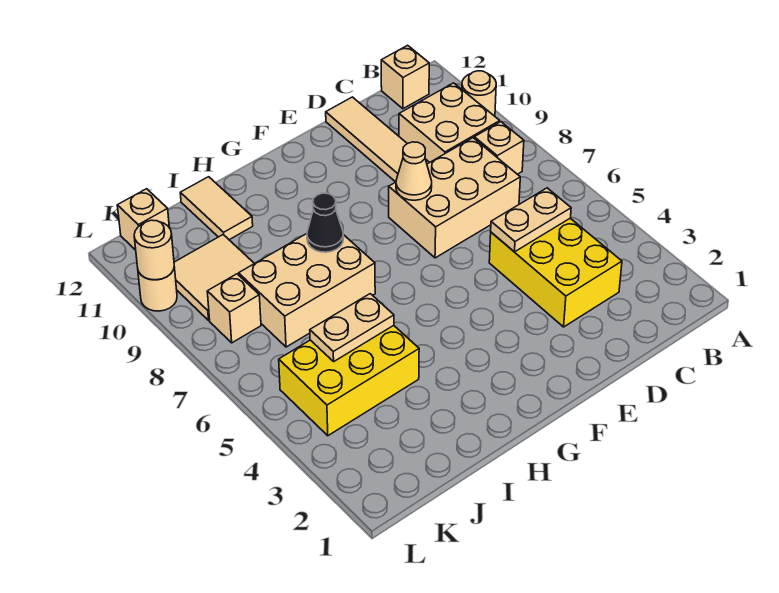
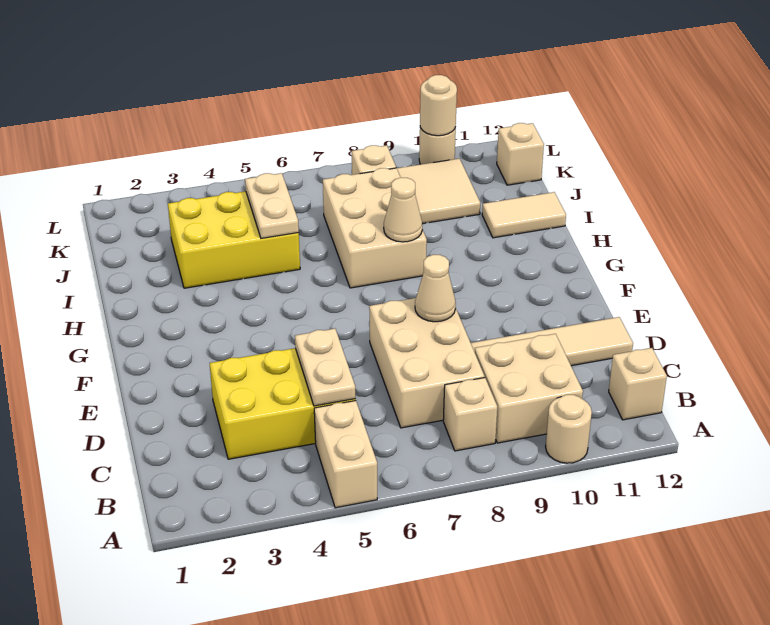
none -> tan 1x2 brick [314,401,377,508]
black 1x1 cone [307,193,343,252] -> tan 1x1 cone [384,178,422,242]
yellow 2x3 brick [279,326,419,436] -> yellow 2x3 brick turned to [168,191,300,288]

